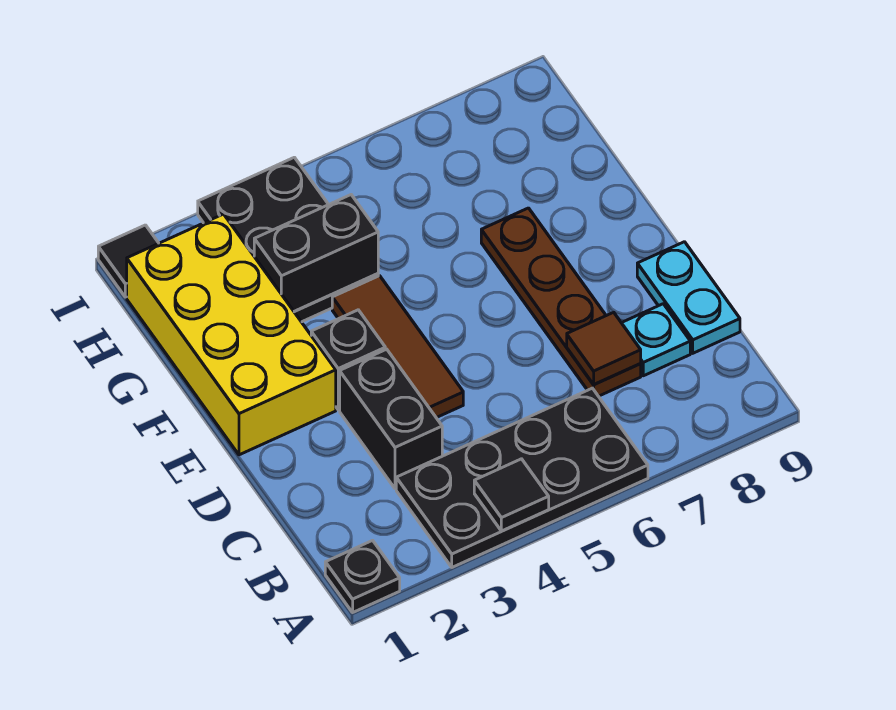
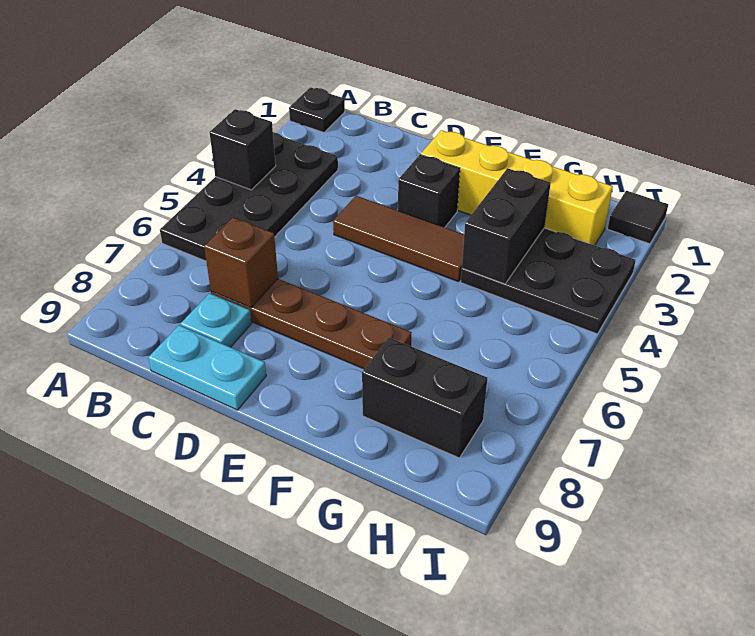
black 1x1 tile [474,459,549,531] -> black 1x1 brick [209,109,276,190]
black 1x2 brick [340,349,442,489] -> black 1x2 brick moved to [362,338,487,458]
brown 1x1 tile [567,312,641,385] -> brown 1x1 brick [204,218,278,308]
yellow 2x4 brick [127,214,336,455] -> yellow 1x4 brick [421,130,613,245]

